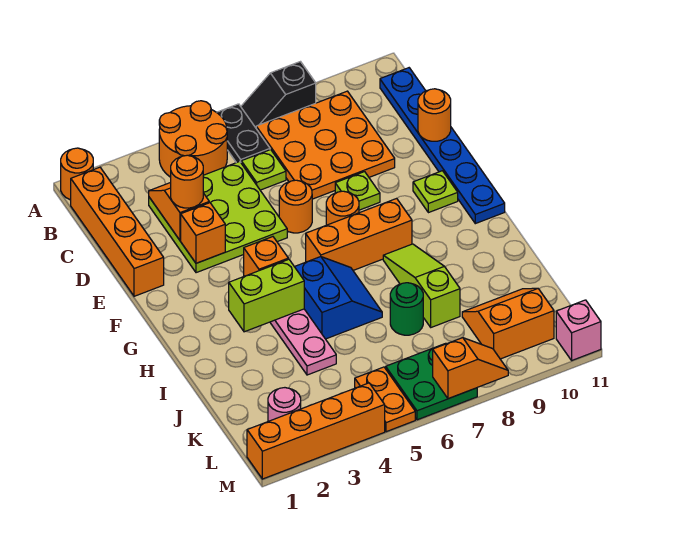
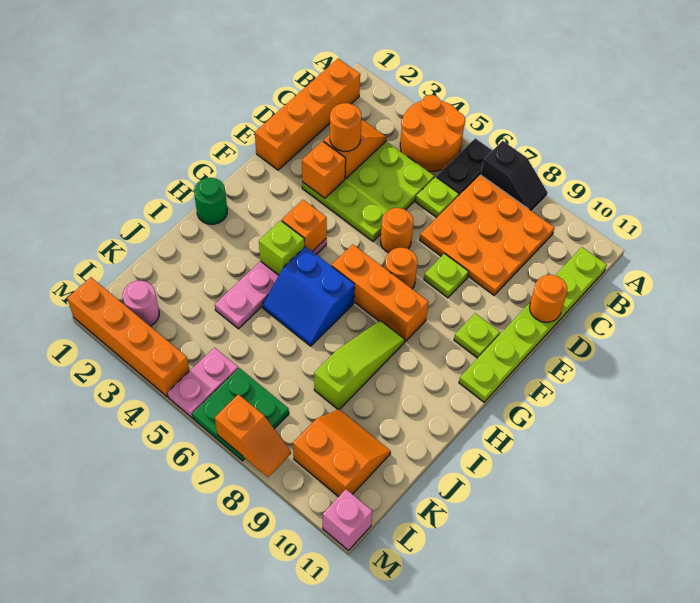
orange 1x1 round brick [61,148,93,200] -> none
black 1x2 slope [241,62,316,128] -> black 1x2 slope turned to [481,141,548,211]
blue 1x6 plate [380,68,505,224] -> lime 1x6 plate [459,247,607,402]
lime 1x2 brick [229,259,304,332] -> lime 1x1 brick [259,220,304,275]
blue 2x2 slope [294,257,382,339] -> blue 2x2 slope turned to [262,246,355,346]
green 1x1 round brick [390,283,423,335] -> green 1x1 round brick moved to [194,178,227,224]
orange 1x2 plate [355,367,415,432] -> pink 1x2 plate [167,348,238,418]

